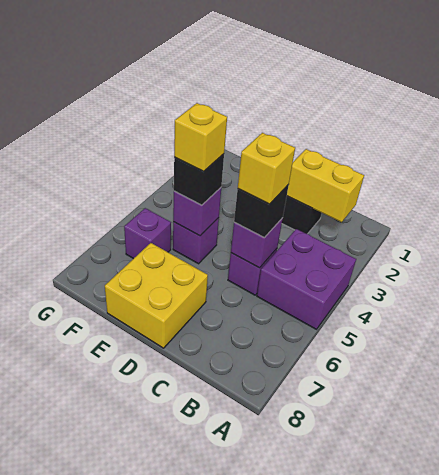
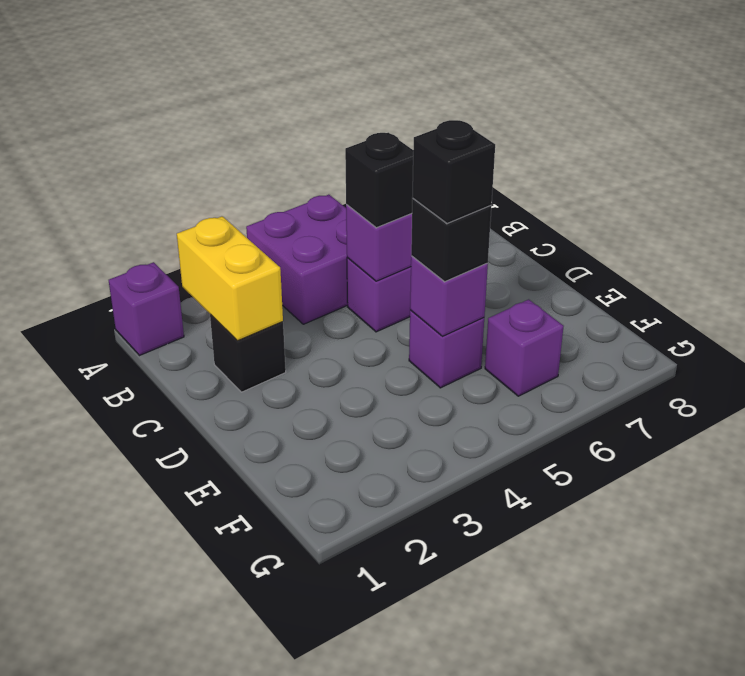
none -> purple 1x1 brick [109,262,184,355]
yellow 1x1 brick [238,133,295,204] -> none
yellow 2x2 brick [105,243,208,348] -> none
yellow 1x1 brick [174,103,227,171] -> black 1x1 brick [412,120,495,224]

